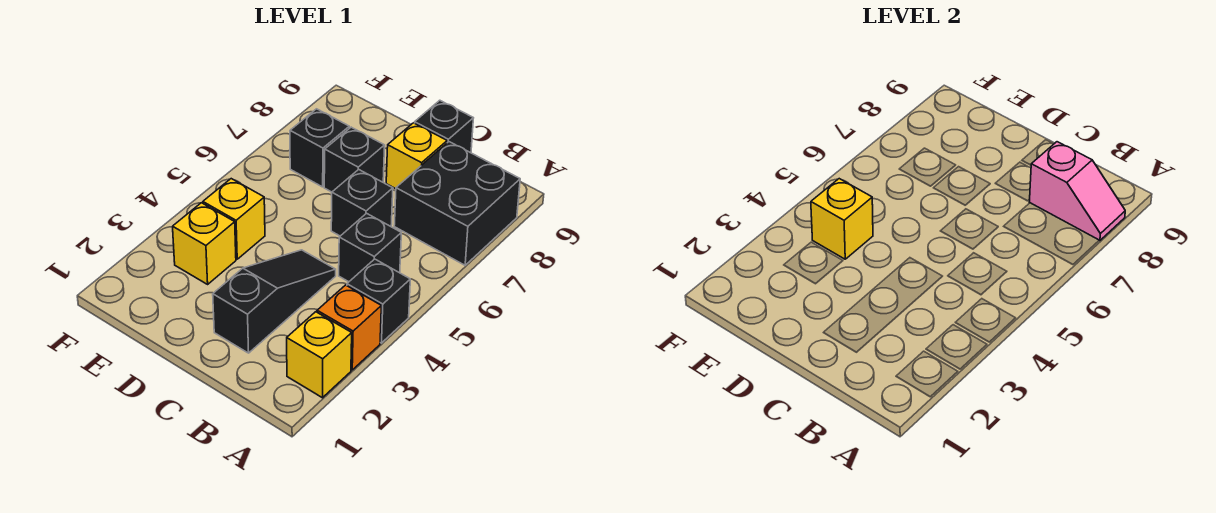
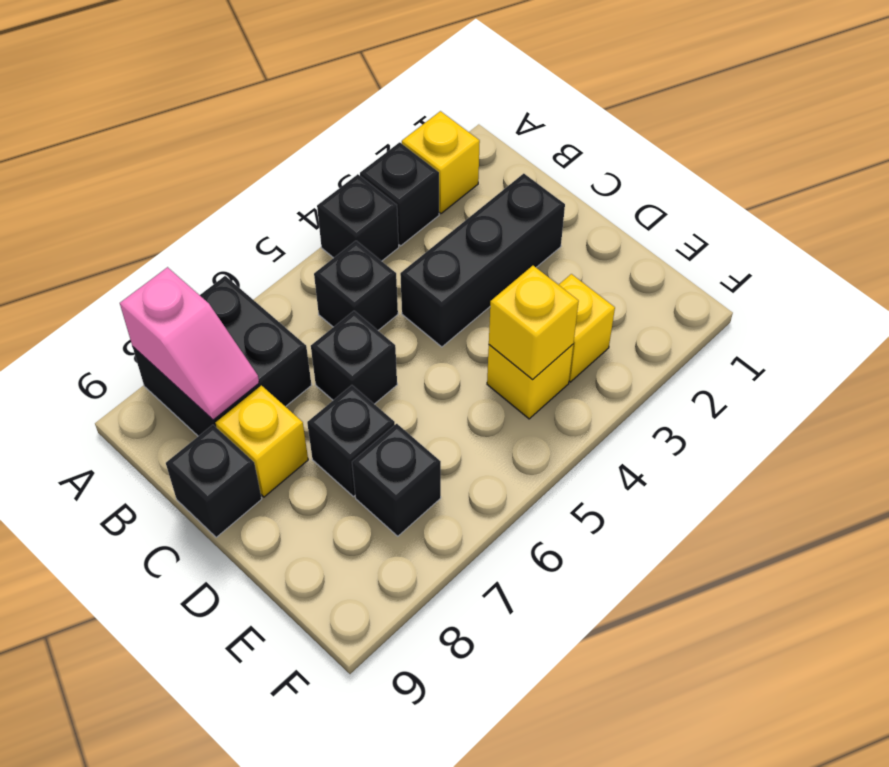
orange 1x1 brick [317,285,381,370] -> black 1x1 brick [360,142,439,246]
pink 1x2 slope [1029,142,1125,241] -> pink 1x2 slope turned to [120,267,259,420]
black 1x3 slope [213,250,336,353] -> black 1x3 brick [400,174,565,347]

